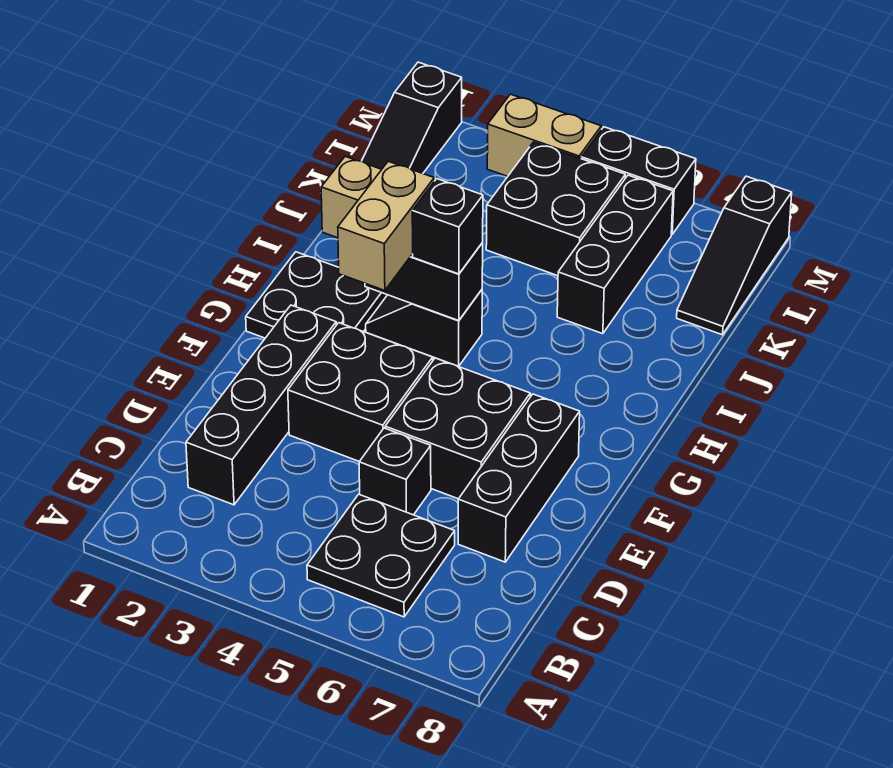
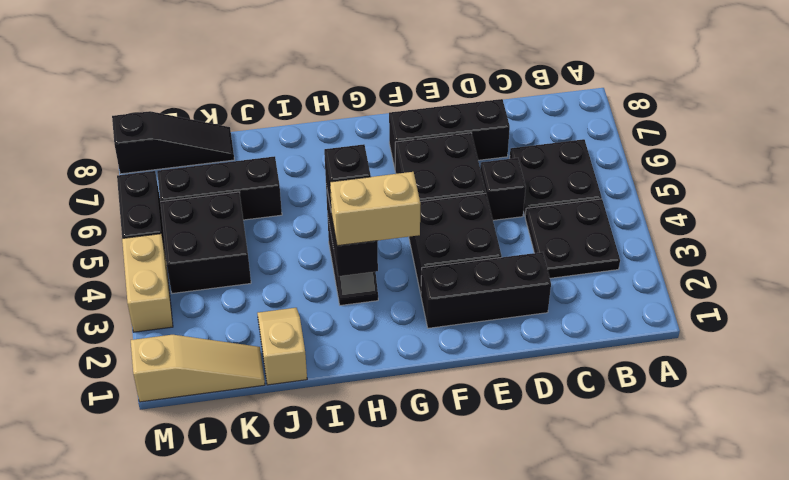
black 1x4 brick [186,305,336,505] -> black 1x3 brick [421,252,551,328]
black 2x2 plate [246,252,387,338] -> black 2x2 plate moved to [525,199,620,278]
black 1x3 slope [362,62,462,173] -> tan 1x3 slope [131,335,265,402]

